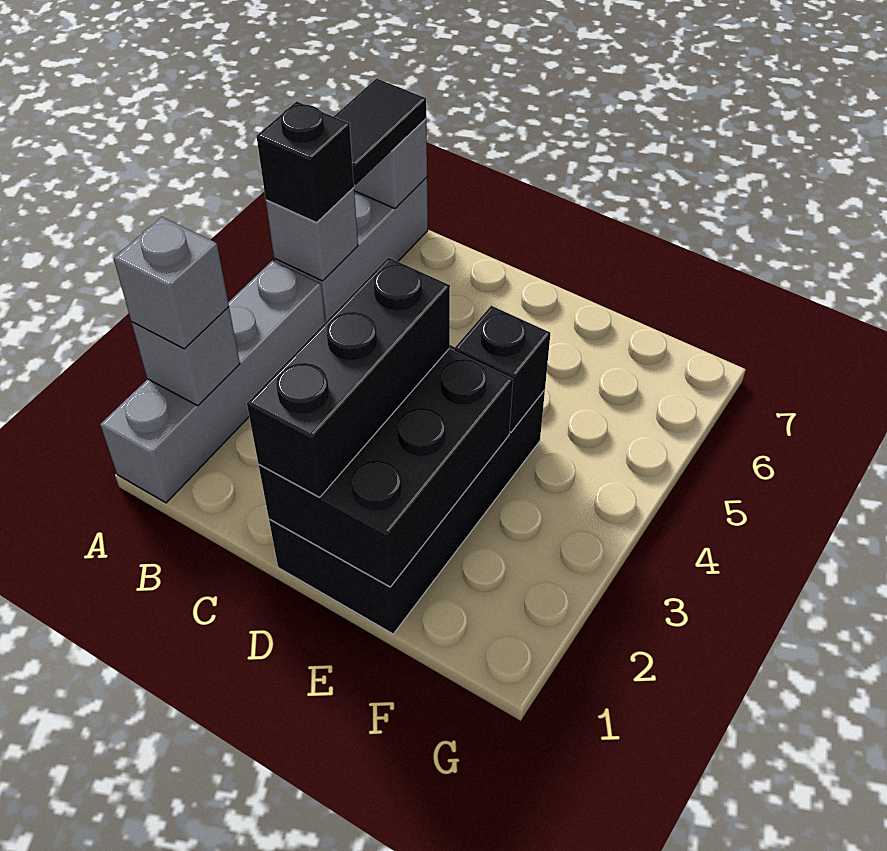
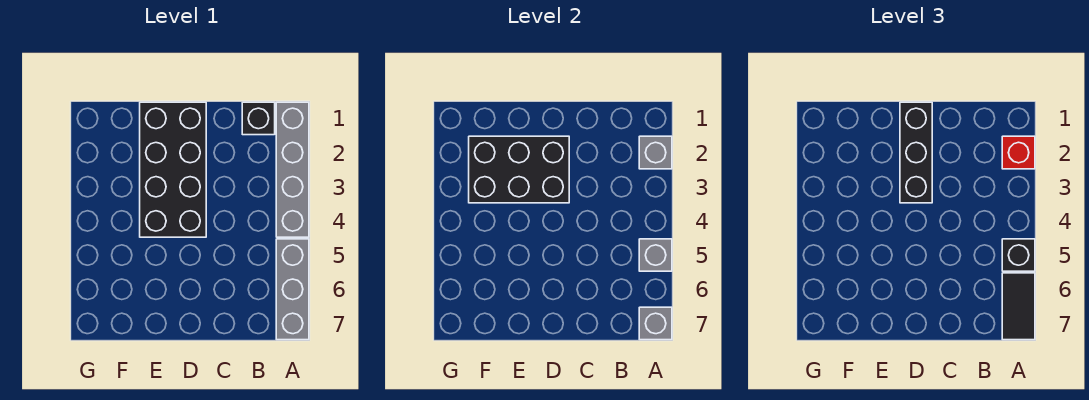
grey 1x1 brick [114,217,229,349] -> red 1x1 brick [1002,136,1035,169]
black 2x3 brick [259,349,513,587] -> black 2x3 brick turned to [469,136,569,203]
black 1x1 brick [454,306,550,432] -> black 1x1 brick moved to [242,102,275,135]

